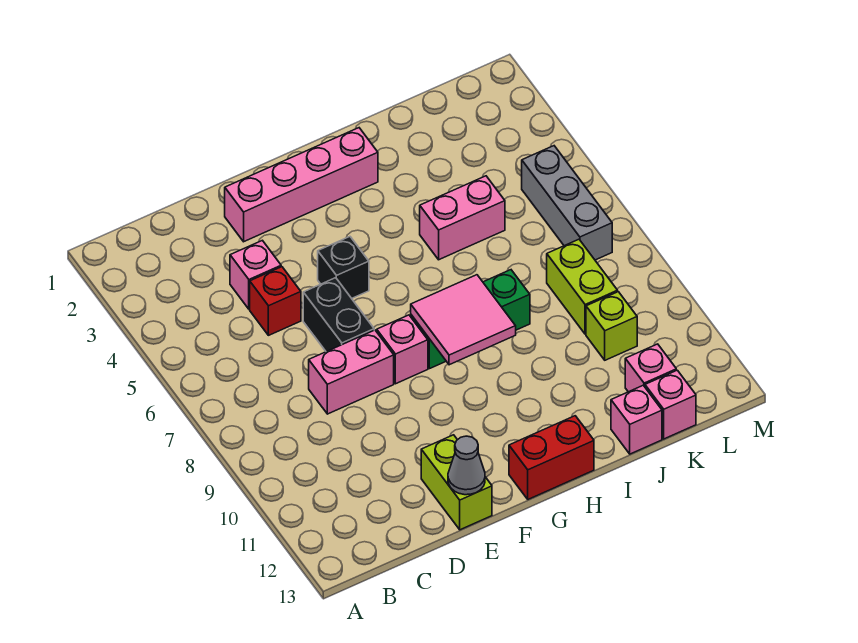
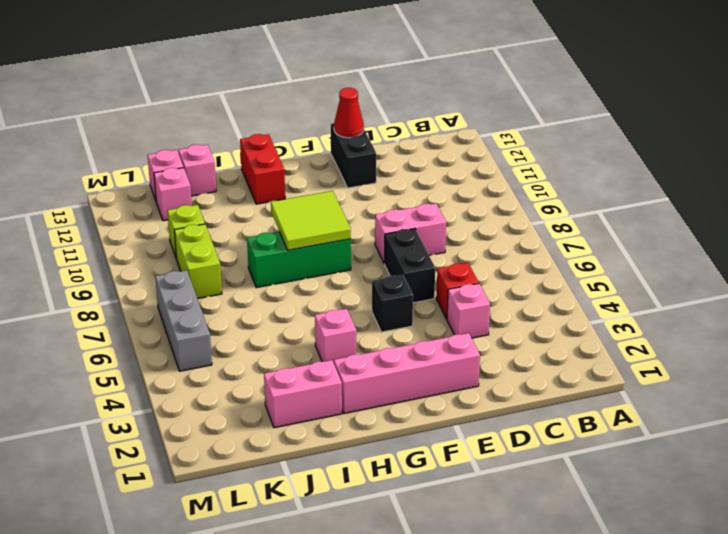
lime 1x2 brick [421,435,492,530] -> black 1x2 brick [331,123,376,188]
grey 1x1 cone [448,436,485,495] -> red 1x1 cone [334,88,364,138]
pink 1x1 brick [377,315,428,384] -> pink 1x1 brick moved to [315,309,356,363]
pink 2x2 tile [411,275,516,365] -> lime 2x2 tile [271,191,351,250]
red 1x2 brick [509,416,594,499] -> red 1x2 brick turned to [240,134,285,204]
pink 1x2 brick [420,176,505,260] -> pink 1x2 brick moved to [264,360,342,428]

